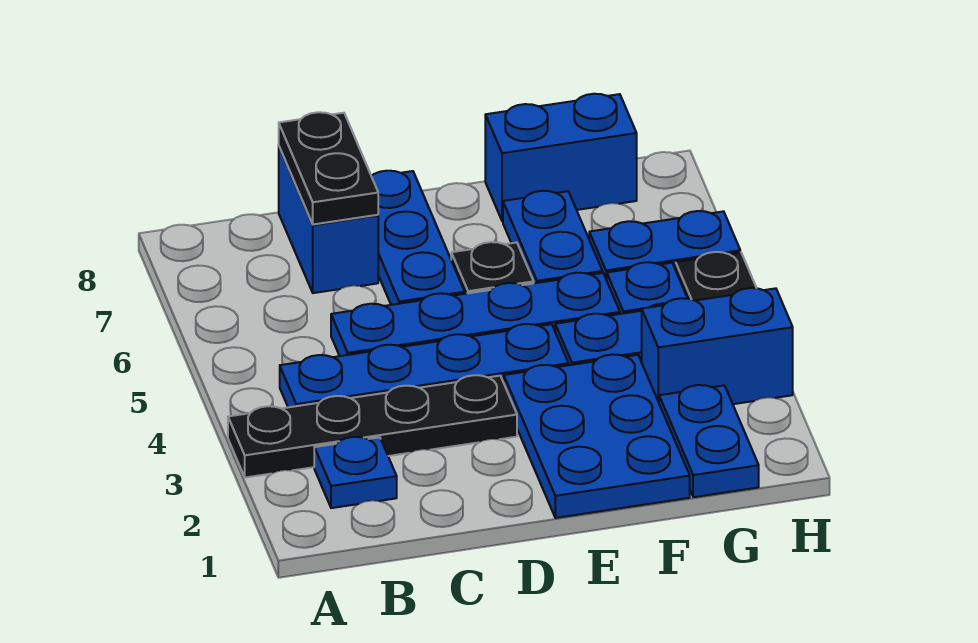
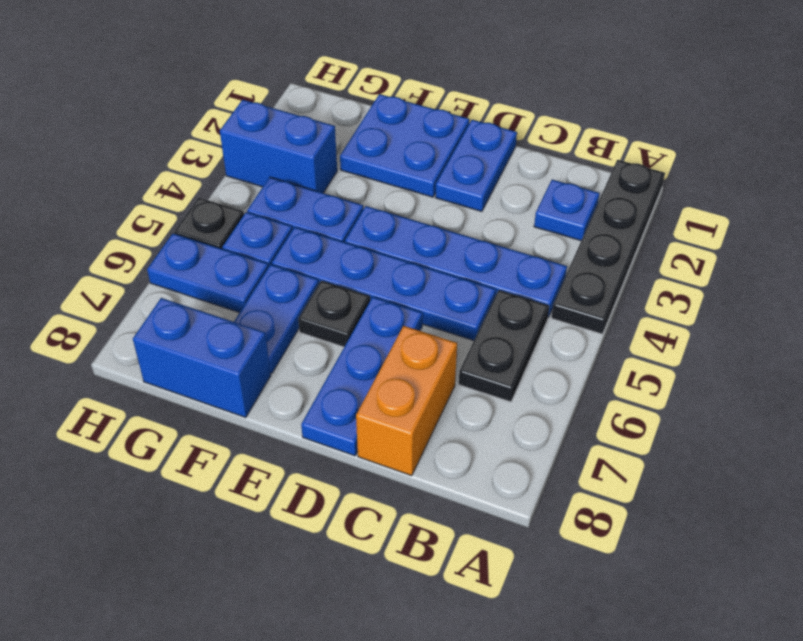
black 1x4 plate [228,375,517,478] -> black 1x4 plate turned to [551,160,665,334]
blue 1x2 brick [279,147,378,293] -> orange 1x2 brick [356,326,457,476]
black 1x2 plate [279,112,378,224] -> black 1x2 plate moved to [459,290,549,402]
blue 2x3 plate [504,354,690,518] -> blue 2x2 plate [340,94,470,197]
blue 1x2 plate [659,385,759,497] -> blue 1x2 plate moved to [435,120,517,212]

